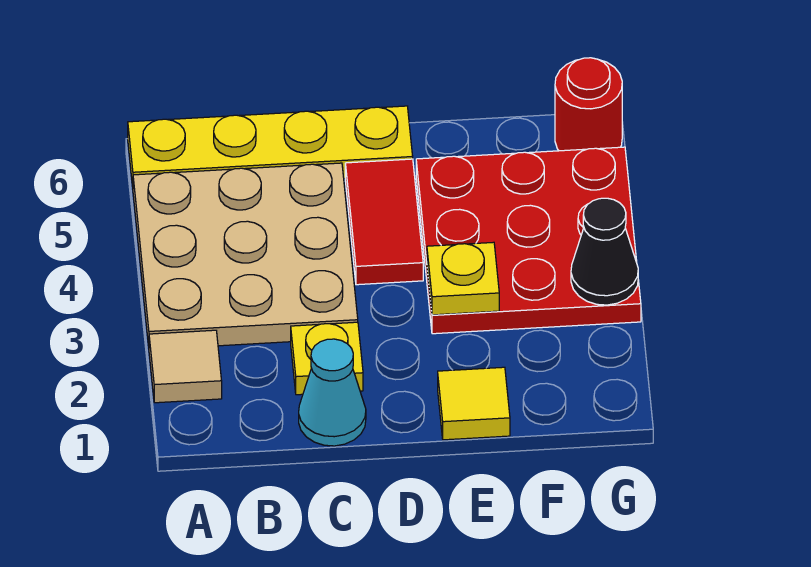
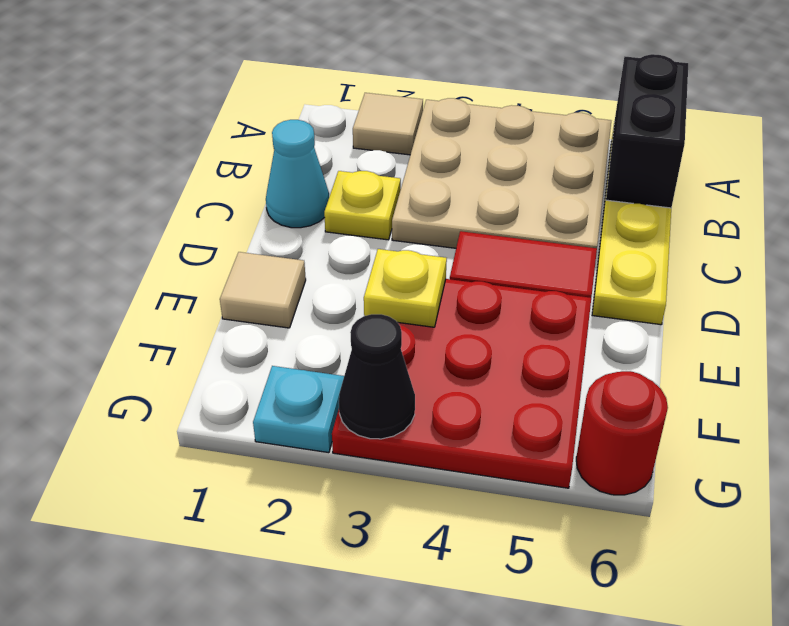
none -> black 1x2 brick [606,54,688,208]
yellow 1x1 tile [438,367,510,440] -> tan 1x1 tile [220,252,306,328]
none -> cyan 1x1 plate [253,366,344,453]

